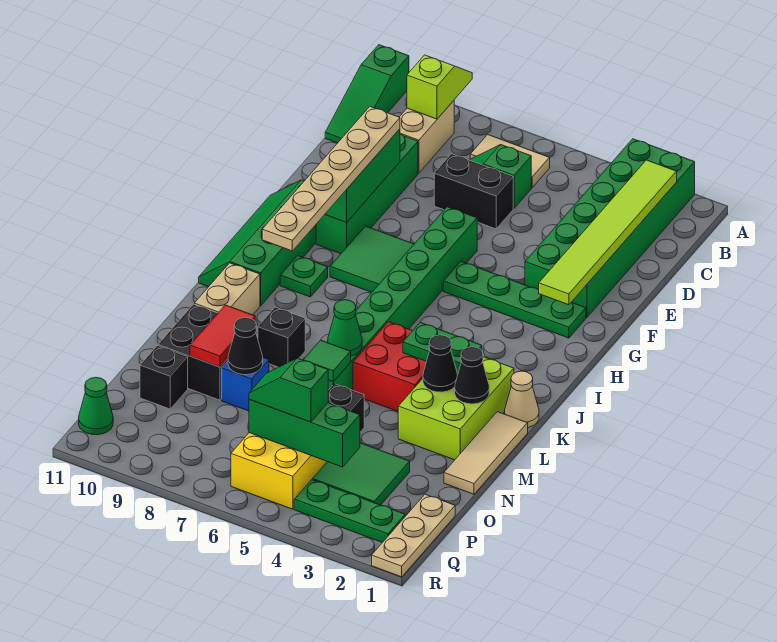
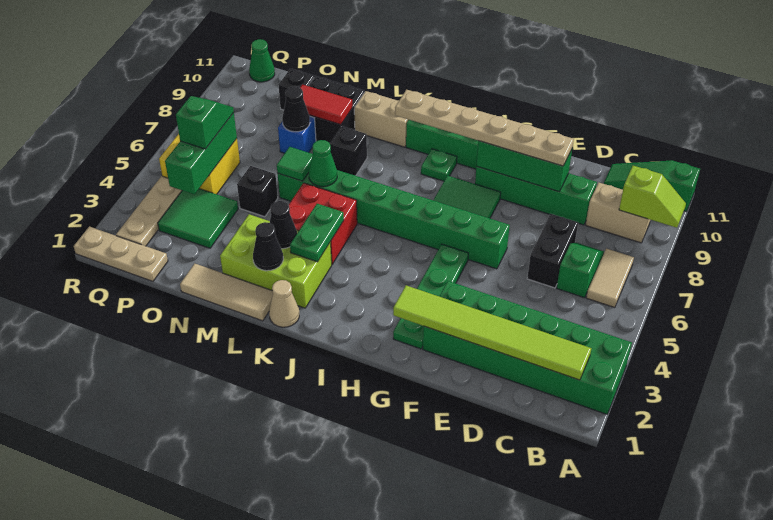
green 1x3 plate [294,480,405,543] -> tan 1x3 plate [116,176,182,246]

